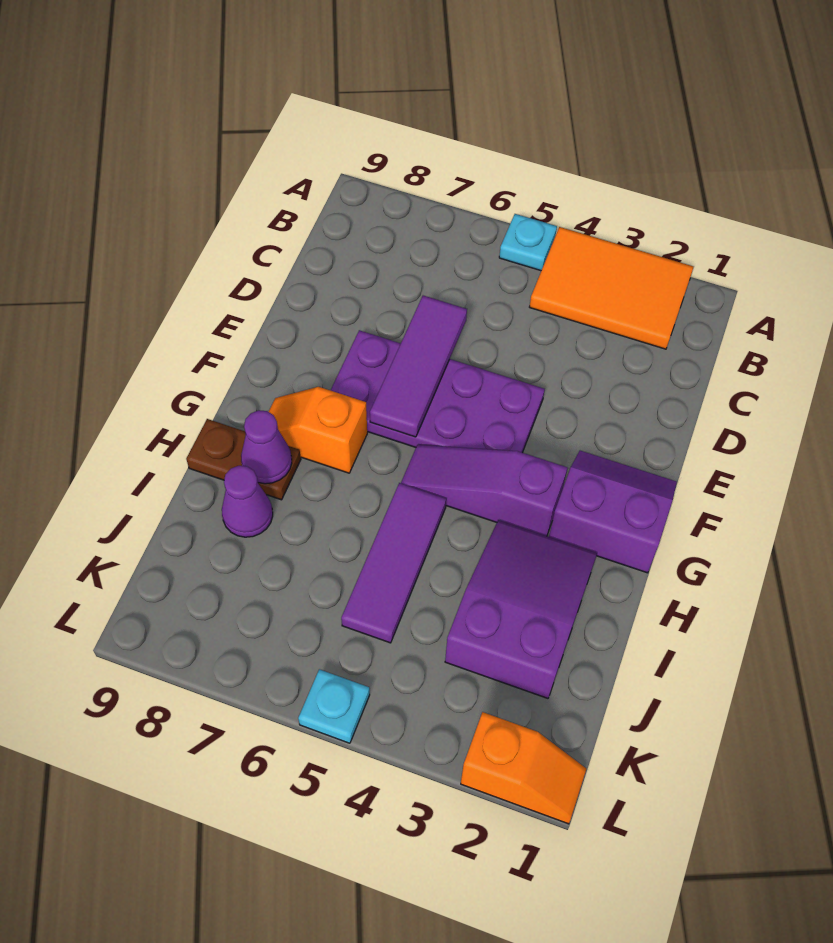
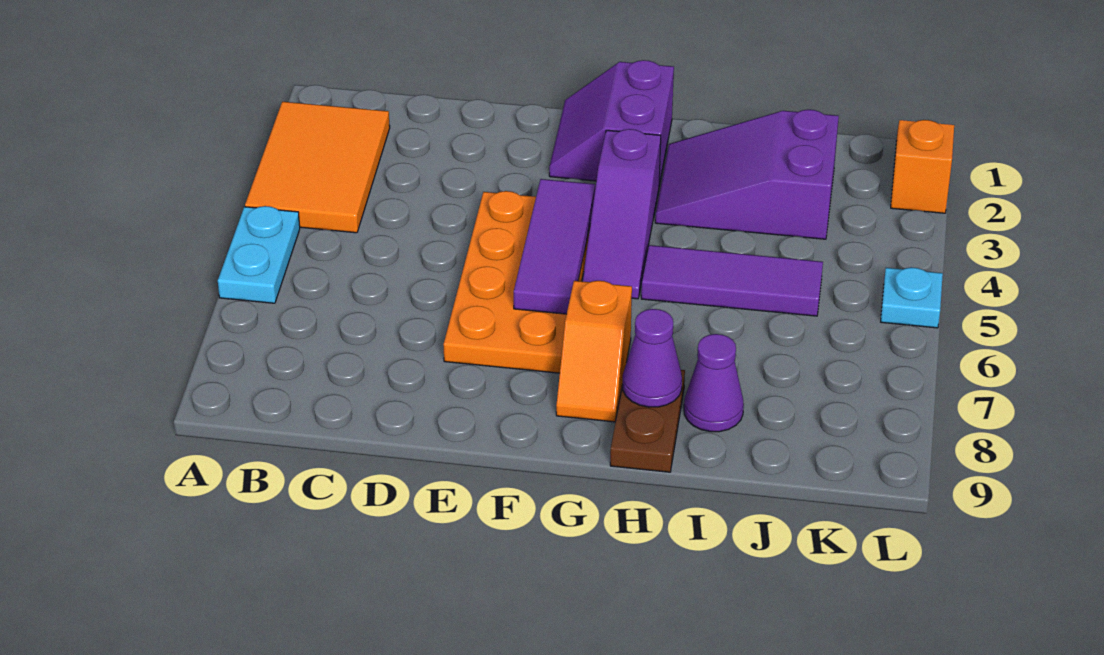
cyan 1x1 plate [499,214,557,271] -> cyan 1x2 plate [218,206,300,303]
purple 1x3 tile [370,296,467,437] -> purple 1x3 tile turned to [514,179,595,314]
purple 2x4 plate [331,330,545,453] -> orange 2x4 plate [443,191,590,373]

